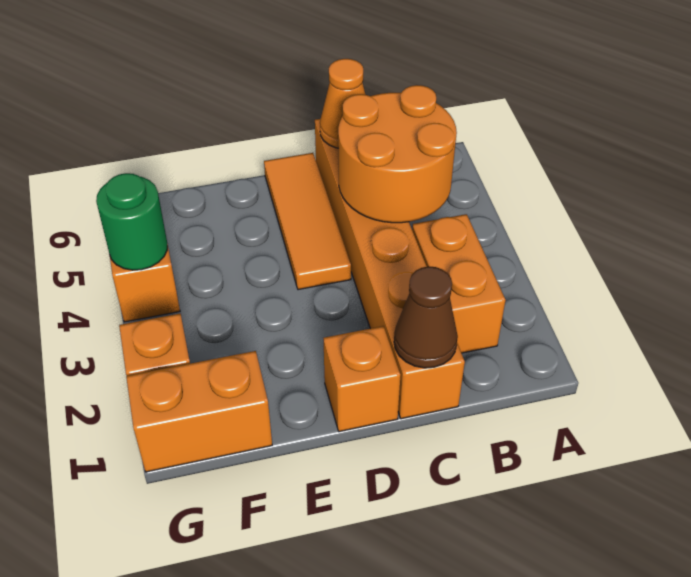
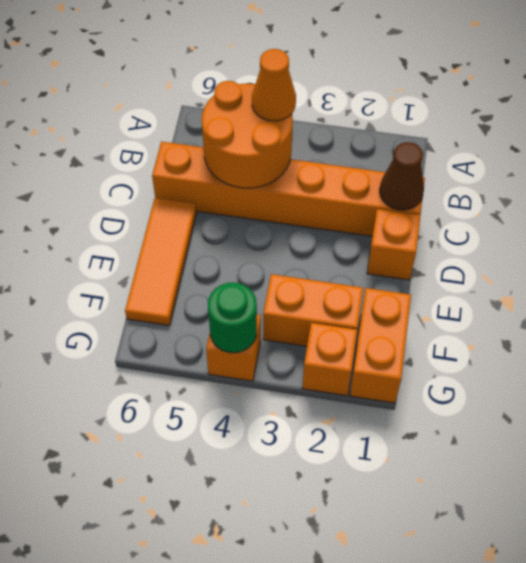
orange 1x2 brick [412,214,505,353] -> orange 1x2 brick moved to [263,274,363,346]
orange 1x1 cone [320,59,366,148] -> orange 1x1 cone moved to [252,49,296,121]
orange 1x3 tile [264,153,351,290] -> orange 1x3 tile turned to [125,198,197,326]

